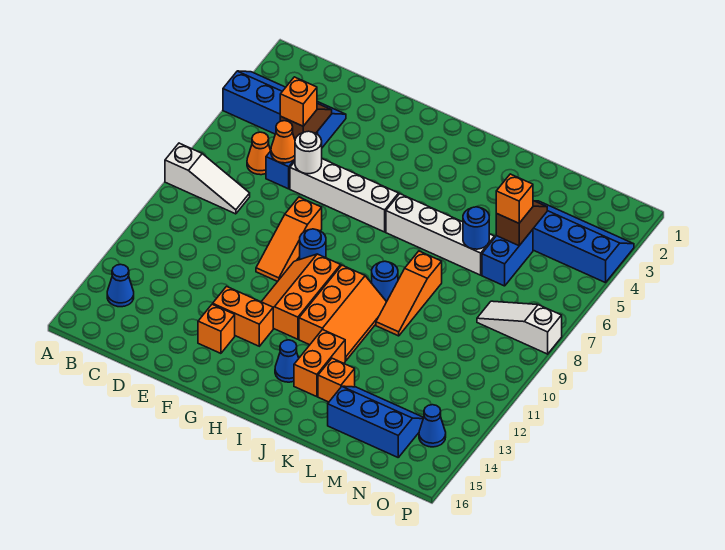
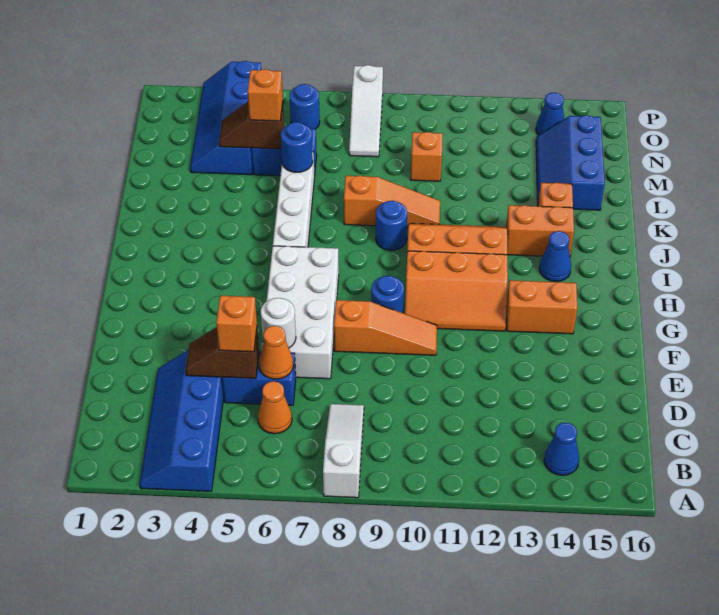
white 1x4 brick [290,159,399,232] -> white 2x4 brick [261,246,339,379]
orange 1x2 brick [213,286,273,346] -> orange 1x2 brick turned to [506,280,577,334]
orange 1x1 brick [198,304,235,353] -> orange 1x1 brick moved to [411,132,443,181]
none -> blue 1x1 round brick [290,84,320,129]

